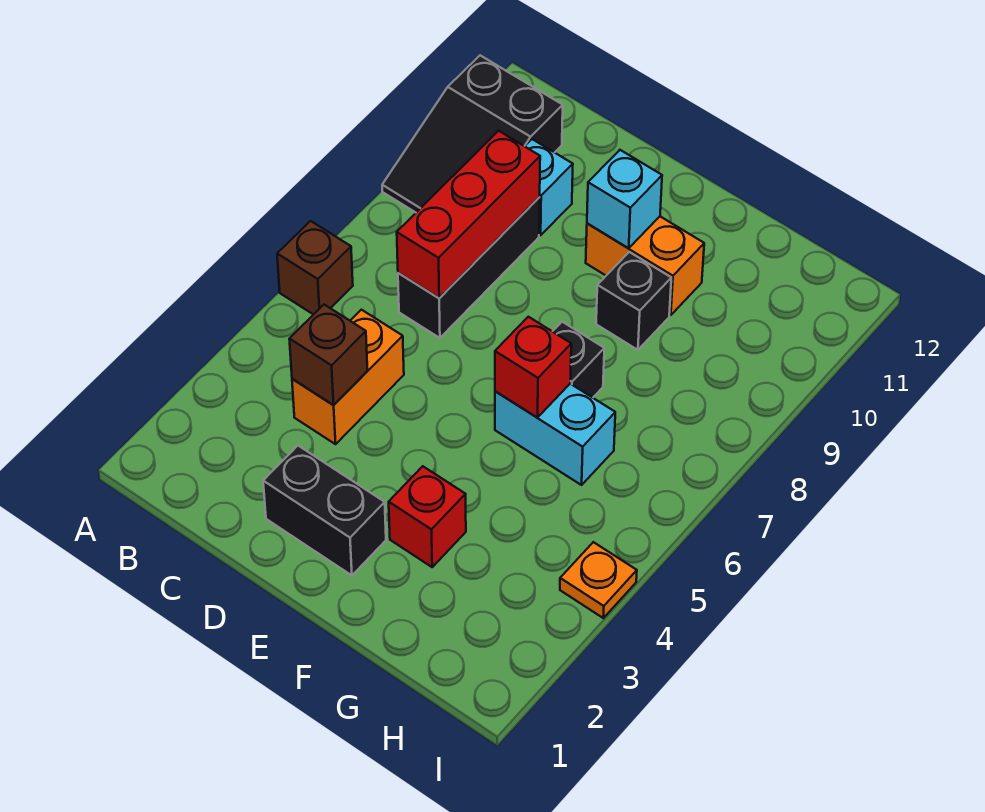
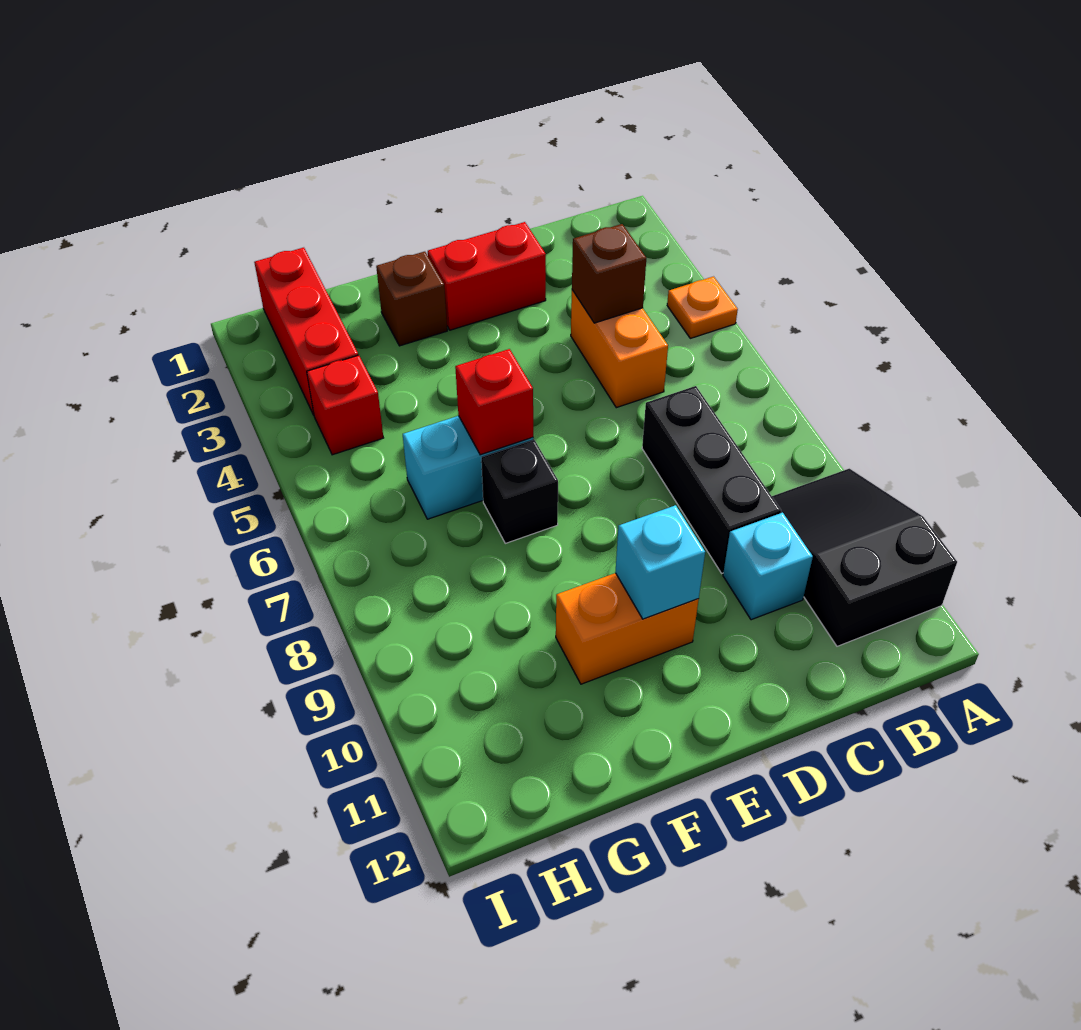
brown 1x1 brick [277,221,353,315] -> brown 1x1 brick moved to [376,252,447,346]
red 1x3 brick [397,131,540,298] -> red 1x3 brick moved to [254,248,358,415]
black 1x2 brick [263,446,386,575] -> red 1x2 brick [428,222,546,330]
red 1x1 brick [389,466,466,567] -> red 1x1 brick moved to [307,355,383,455]
black 1x1 brick [596,252,671,350] -> none
orange 1x1 plate [560,542,637,618] -> orange 1x1 plate moved to [667,277,738,338]

